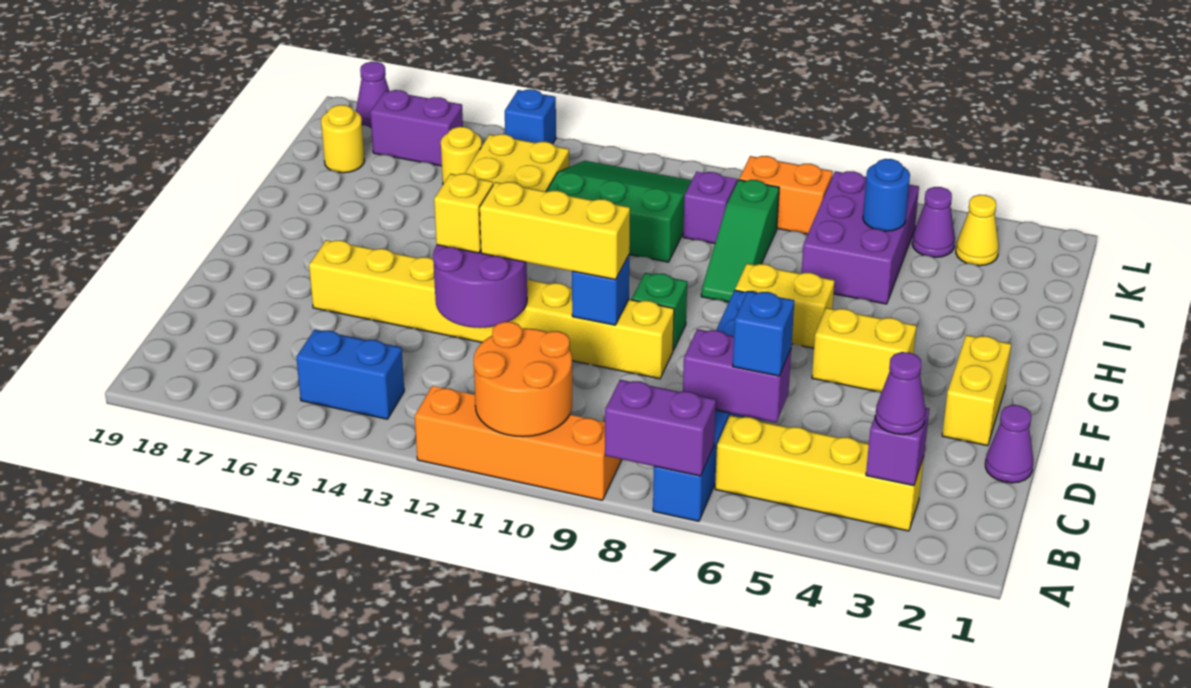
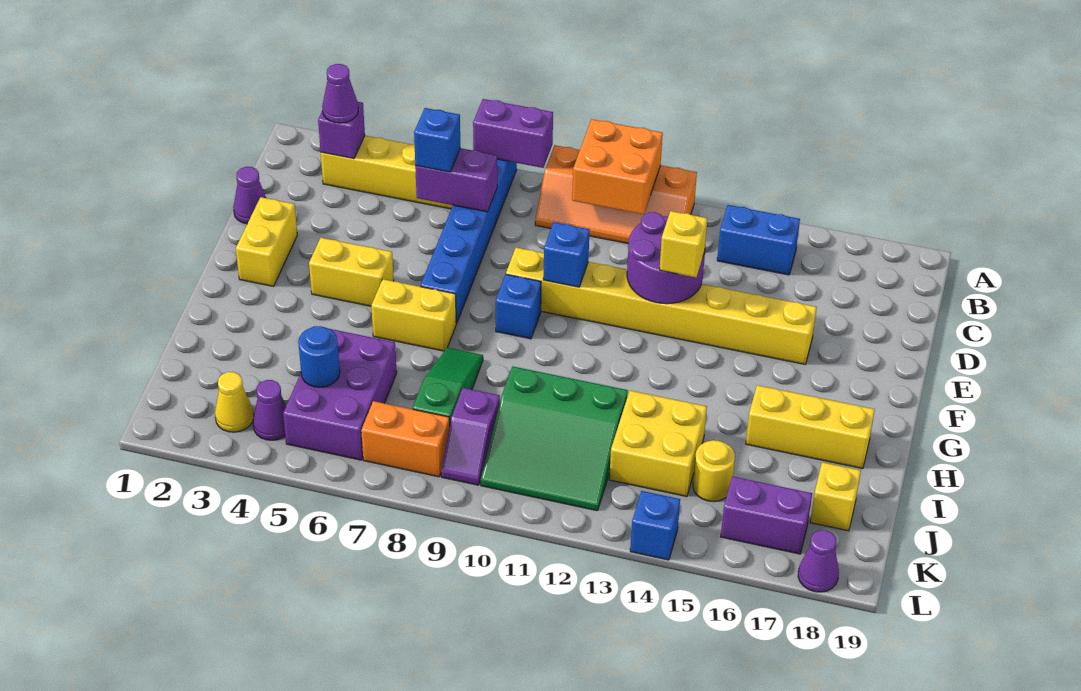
orange 2x2 round brick [474,322,572,437] -> orange 2x2 brick [572,119,663,214]
yellow 1x3 brick [480,182,630,280] -> yellow 1x3 brick moved to [746,385,875,469]
green 1x1 brick [632,273,687,350] -> blue 1x1 brick [496,274,541,339]
yellow 1x1 round brick [321,105,364,173] -> yellow 1x1 brick [810,462,861,531]

